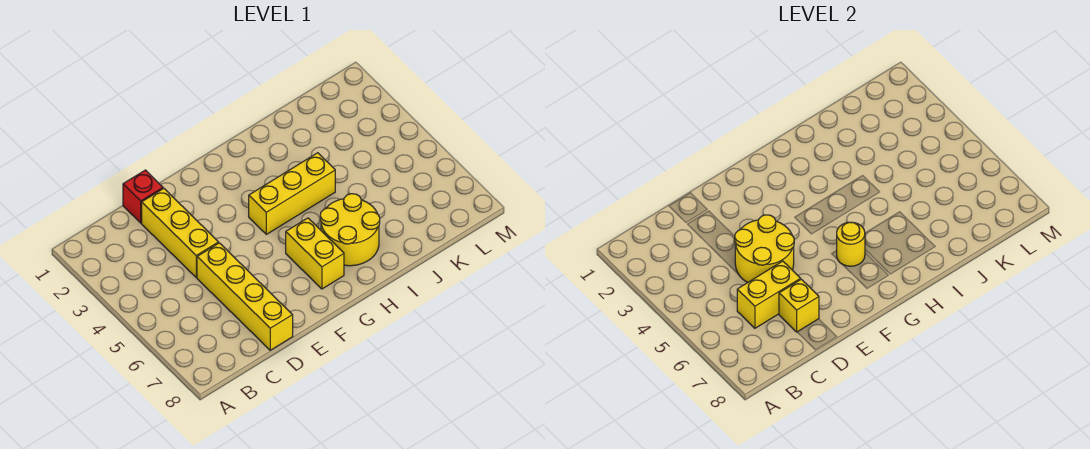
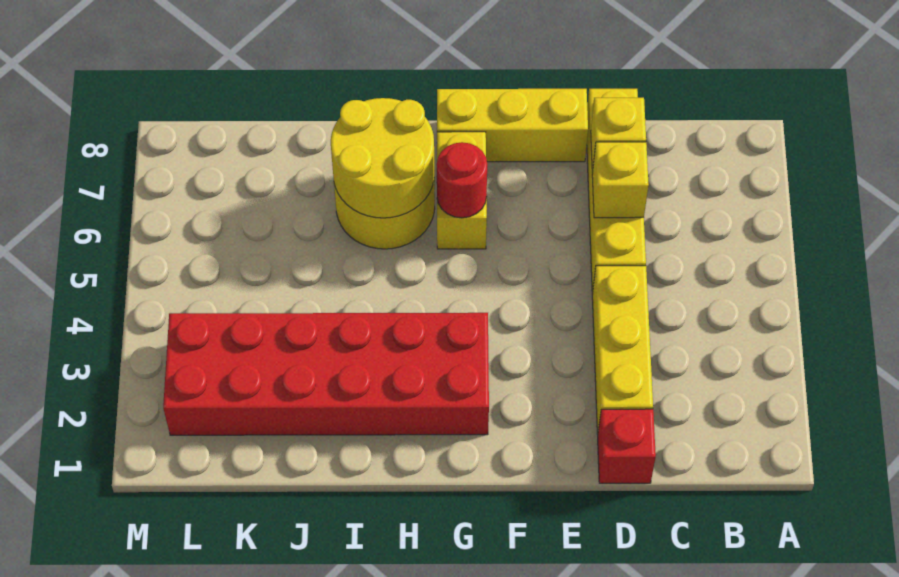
yellow 1x2 brick [737,261,801,328] -> yellow 1x1 brick [592,142,649,218]
yellow 2x2 round brick [735,215,794,282] -> yellow 2x2 round brick moved to [331,98,434,218]
none -> red 2x6 brick [163,313,489,435]
yellow 1x3 brick [249,153,335,234] -> yellow 1x3 brick moved to [437,89,588,162]
yellow 1x1 round brick [837,222,865,266] -> red 1x1 round brick [437,142,487,218]

